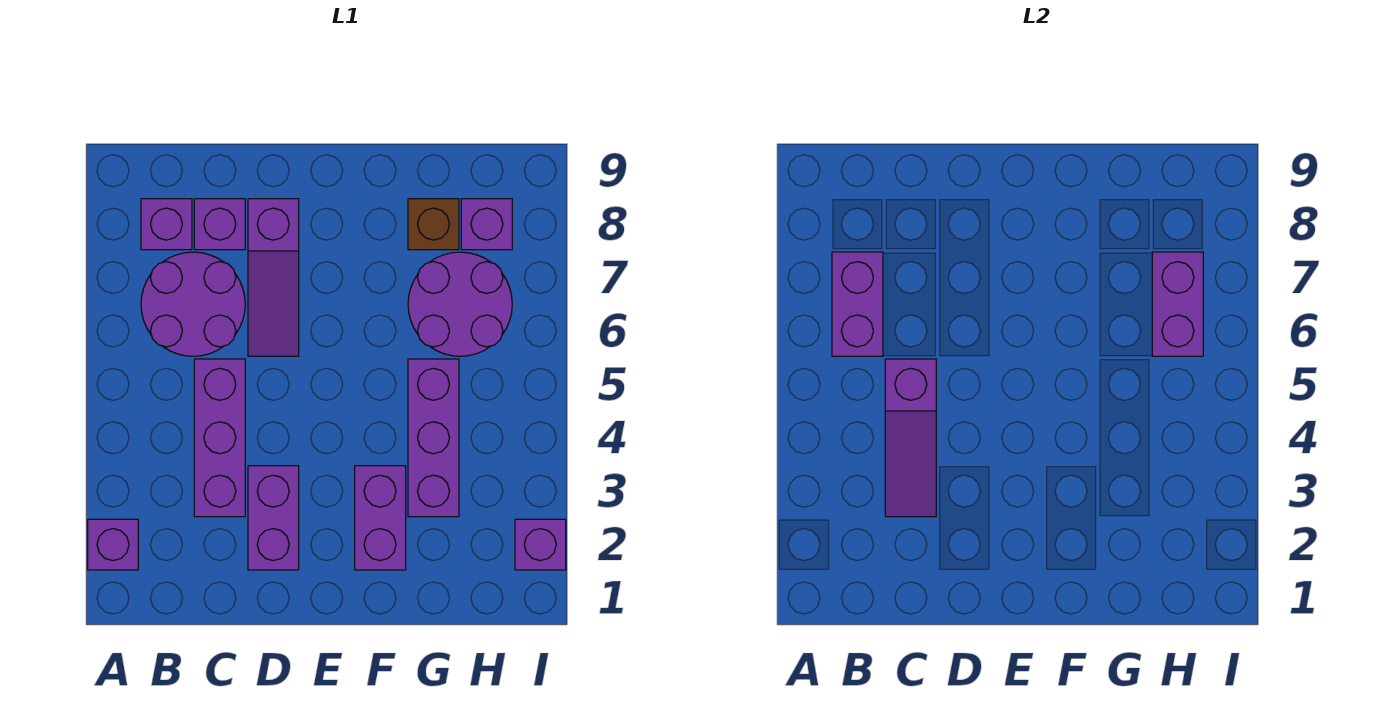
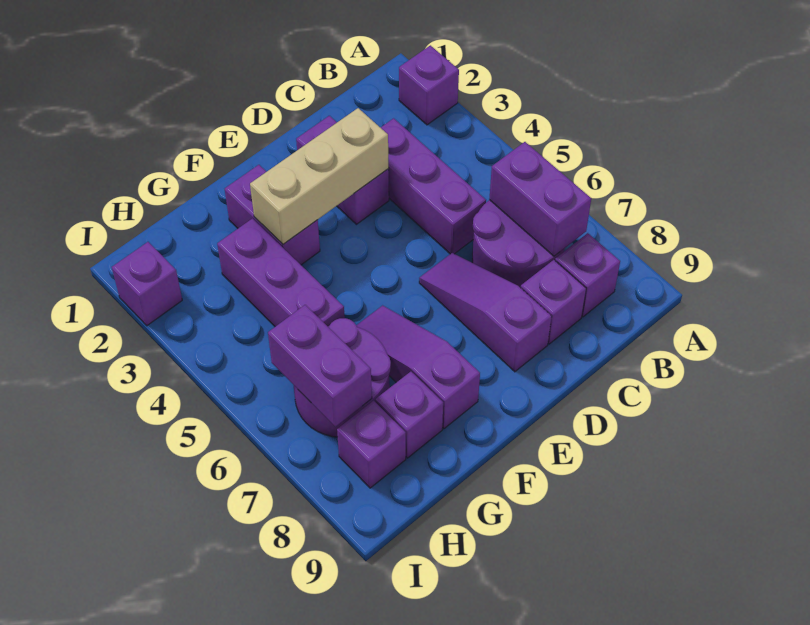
purple 1x3 slope [885,359,936,517] -> purple 1x3 slope moved to [356,305,480,429]
none -> tan 1x3 brick [250,108,388,244]
brown 1x1 brick [408,199,459,250] -> purple 1x1 brick [375,372,443,458]

